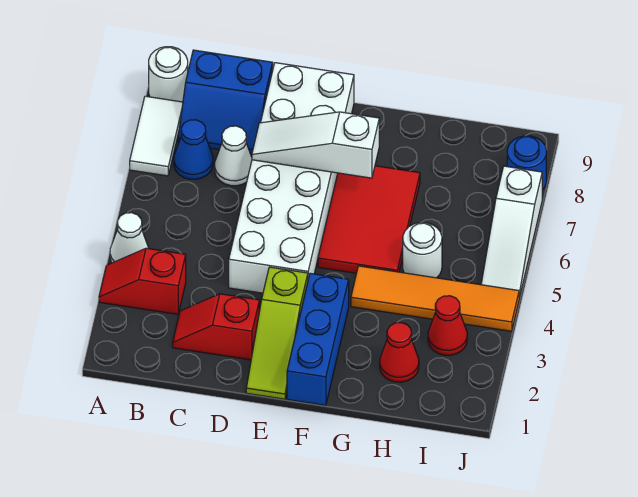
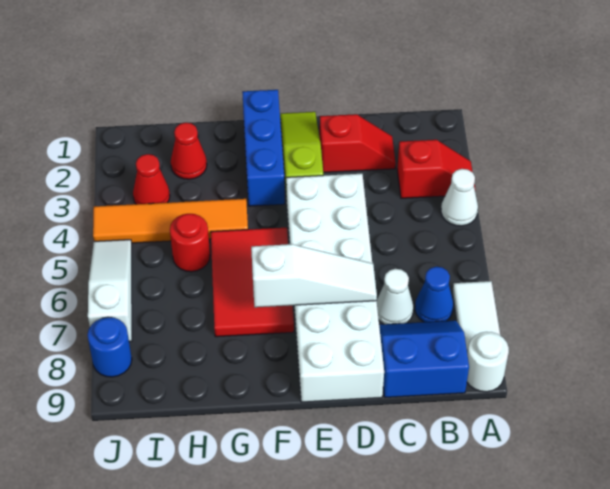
white 1x1 round brick [403,223,442,278] -> red 1x1 round brick [170,214,210,272]

